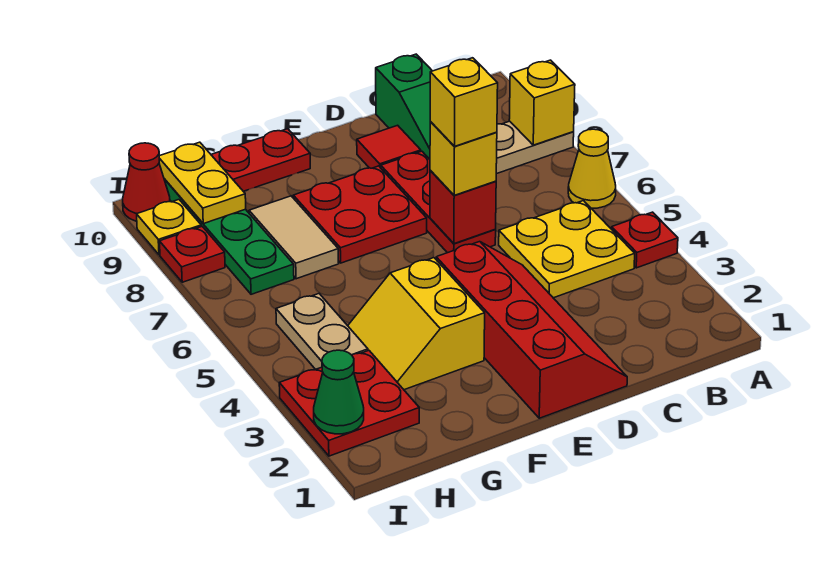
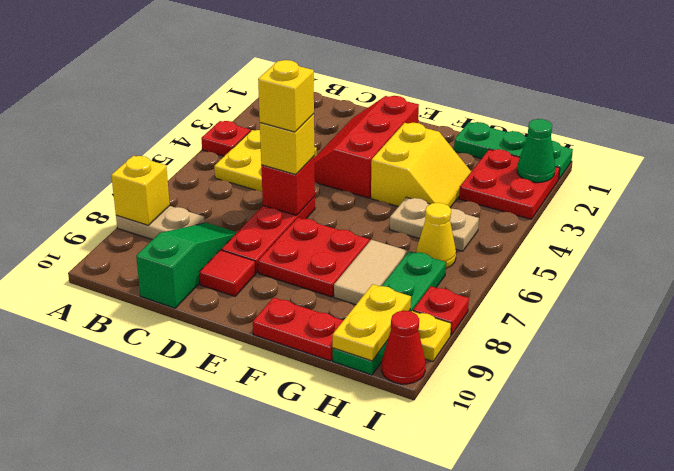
yellow 1x1 cone [568,129,616,208] -> yellow 1x1 cone moved to [416,203,456,268]
red 2x4 slope [436,242,627,418] -> red 2x3 slope [314,96,419,198]
none -> green 1x3 plate [454,122,573,179]
tan 1x2 plate [276,294,368,369] -> tan 1x2 plate turned to [390,197,479,251]

